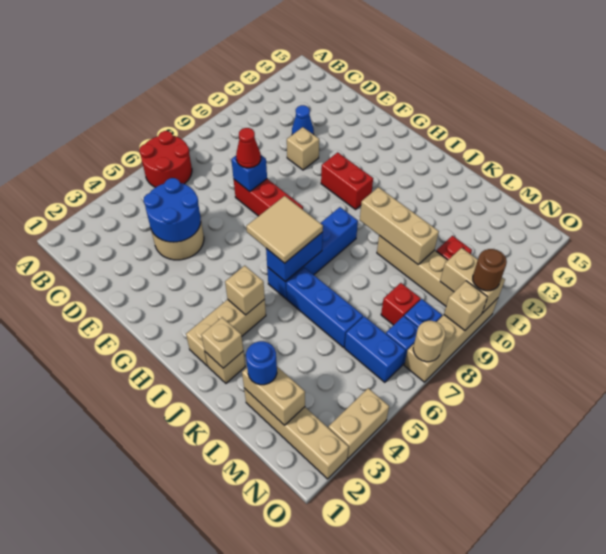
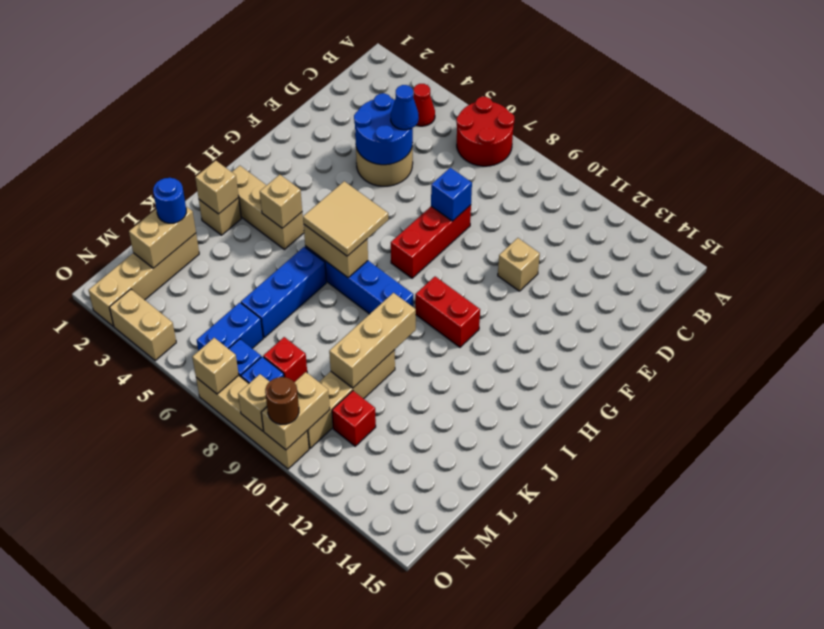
blue 1x1 cone [292,105,314,135] -> blue 1x1 cone moved to [391,85,419,130]
red 1x1 cone [236,128,261,168] -> red 1x1 cone moved to [413,84,435,126]
red 1x2 brick [321,152,373,209] -> red 1x2 brick turned to [415,277,480,347]
blue 1x2 brick [266,232,323,281] -> tan 1x2 brick [303,224,368,277]
tan 1x1 round brick [413,321,445,362] -> tan 1x1 brick [192,338,239,394]

